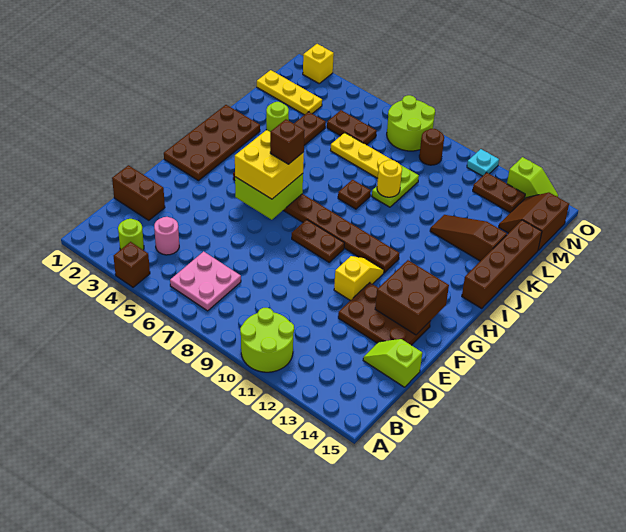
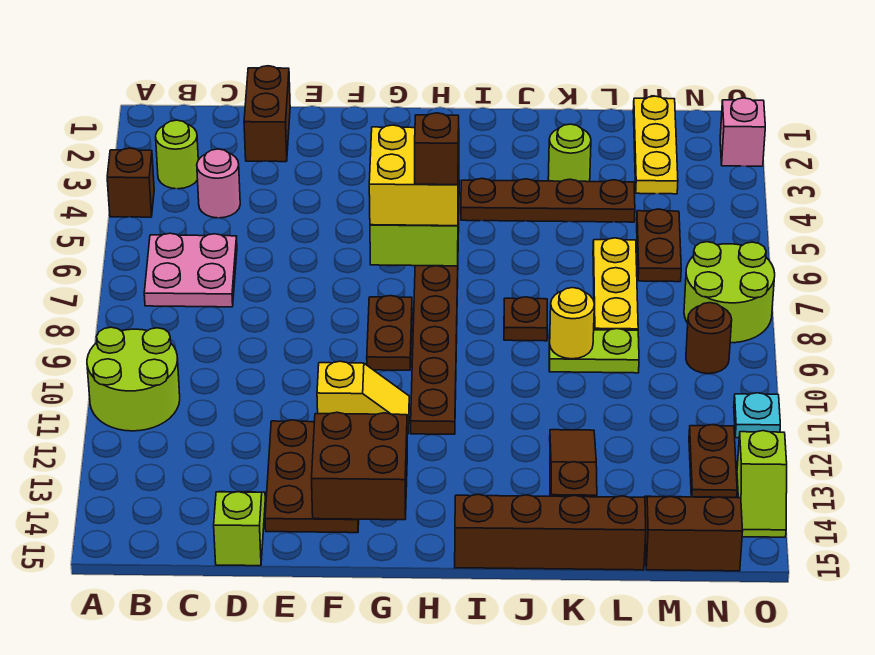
brown 2x4 plate [164,105,260,181] -> none
yellow 1x1 brick [303,44,334,83] -> pink 1x1 brick [720,98,765,166]

